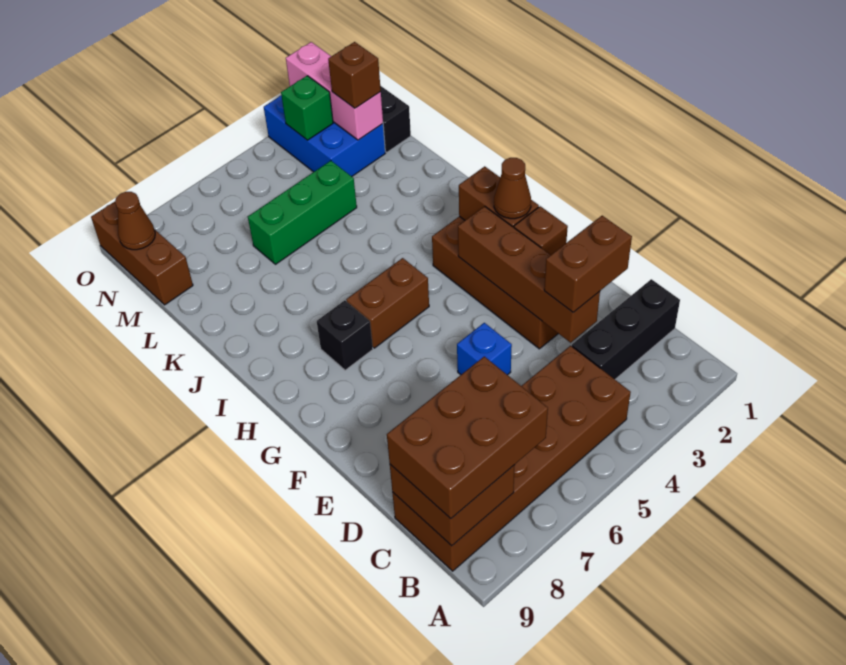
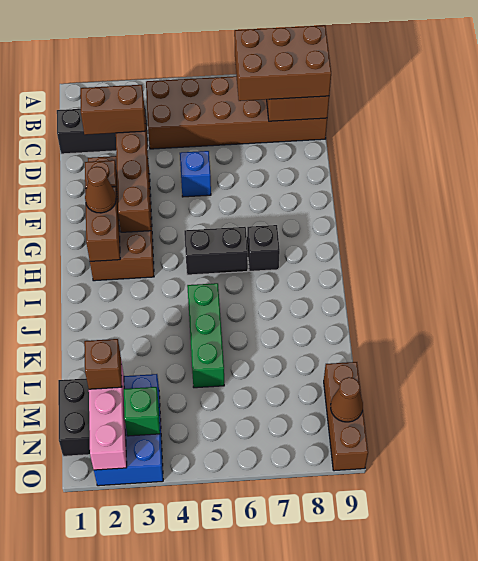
brown 1x2 brick [346,258,429,348] -> black 1x2 brick [184,227,248,275]
green 1x3 brick [248,161,357,264] -> green 1x3 brick turned to [187,283,224,388]

